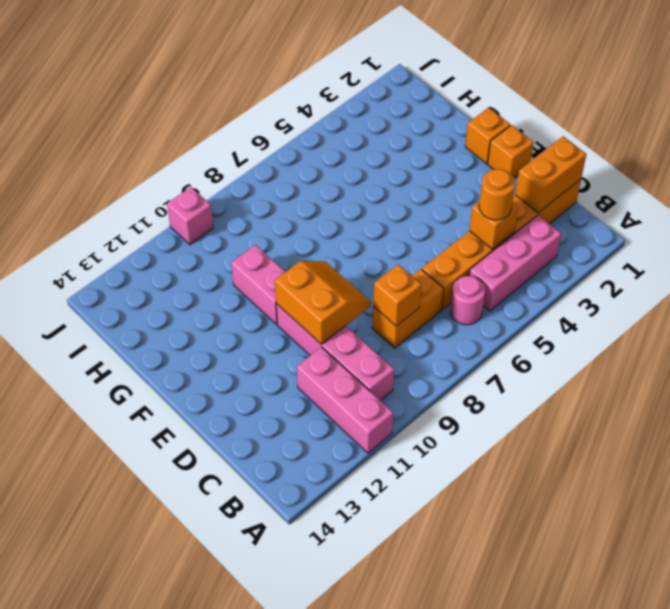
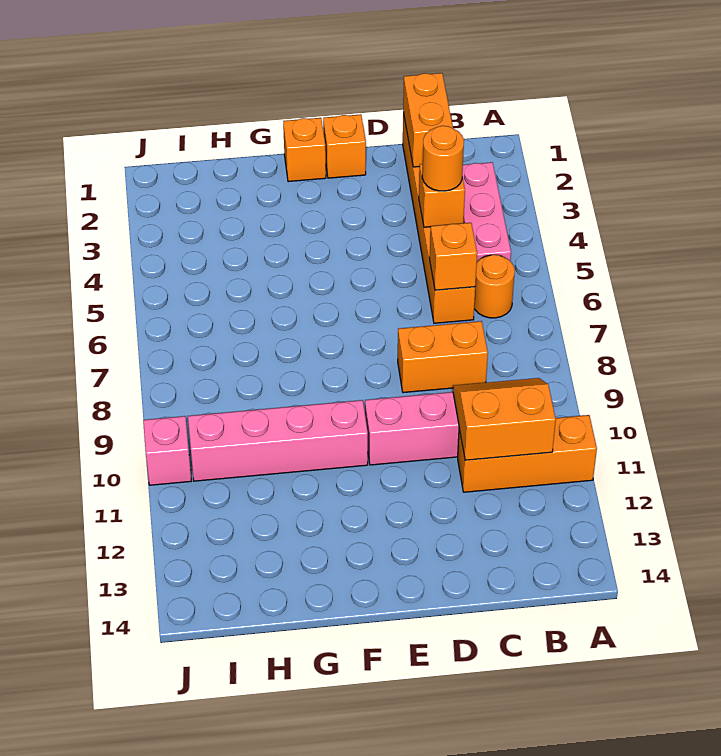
pink 1x3 brick [297,347,393,453] -> orange 1x3 brick [458,415,597,492]
pink 1x1 round brick [451,276,485,325] -> orange 1x1 round brick [474,255,515,318]
orange 1x2 brick [372,269,444,348] -> orange 1x2 brick turned to [398,321,488,393]
orange 1x1 brick [373,265,421,326] -> orange 1x1 brick moved to [430,223,477,290]
orange 2x2 slope [275,261,371,345] -> orange 2x2 slope moved to [453,378,556,460]
pink 1x2 brick [231,245,285,324] -> pink 1x4 brick [188,400,368,481]

